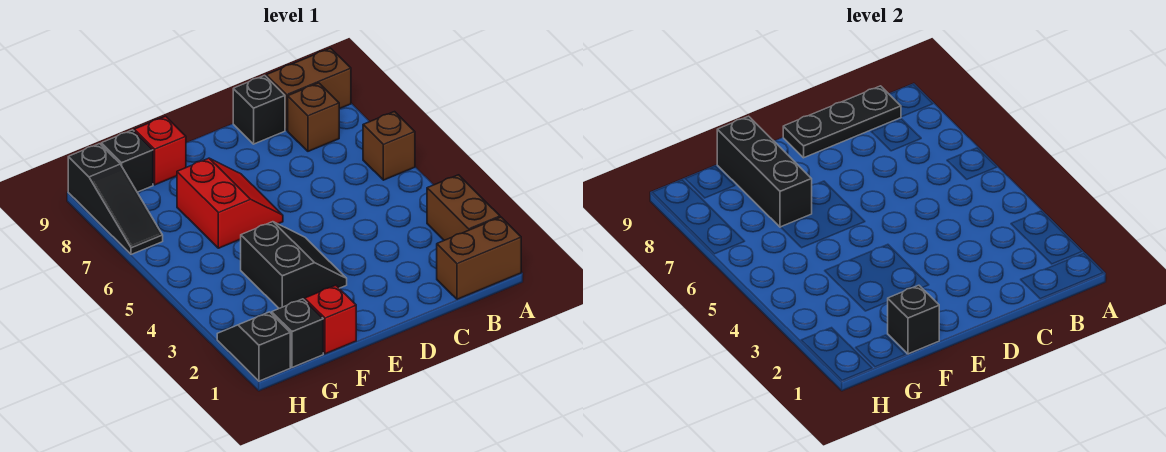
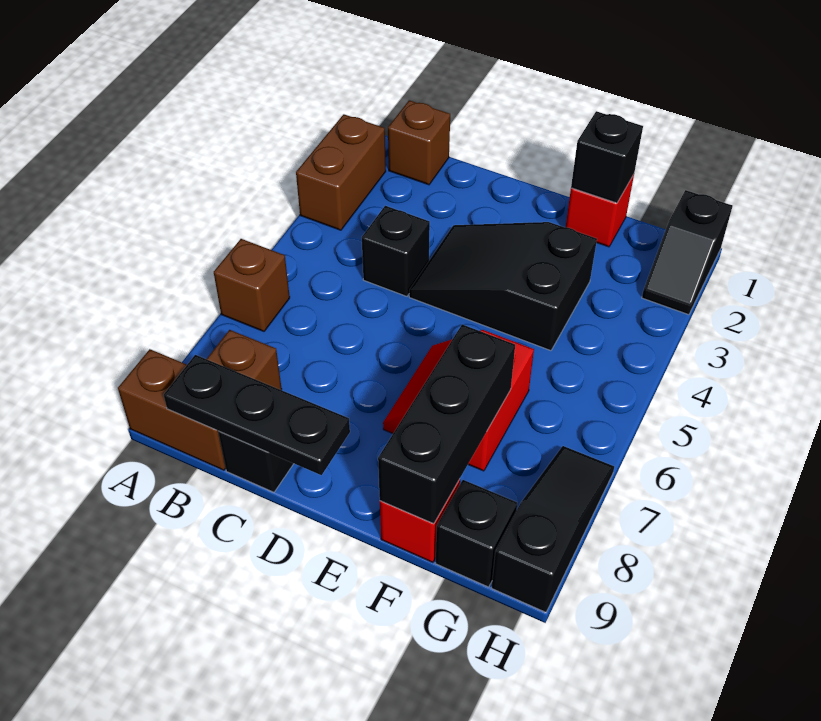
brown 1x2 brick [437,217,521,299] -> brown 1x1 brick [388,100,450,185]
black 2x2 slope [241,222,347,308] -> black 2x3 slope [409,222,597,351]
black 1x1 brick [272,299,323,367] -> black 1x1 brick moved to [362,206,430,296]

